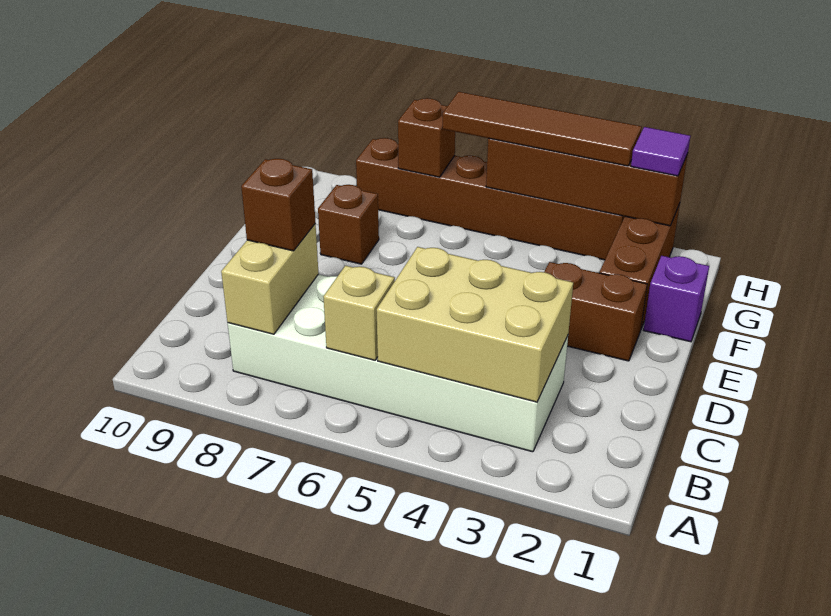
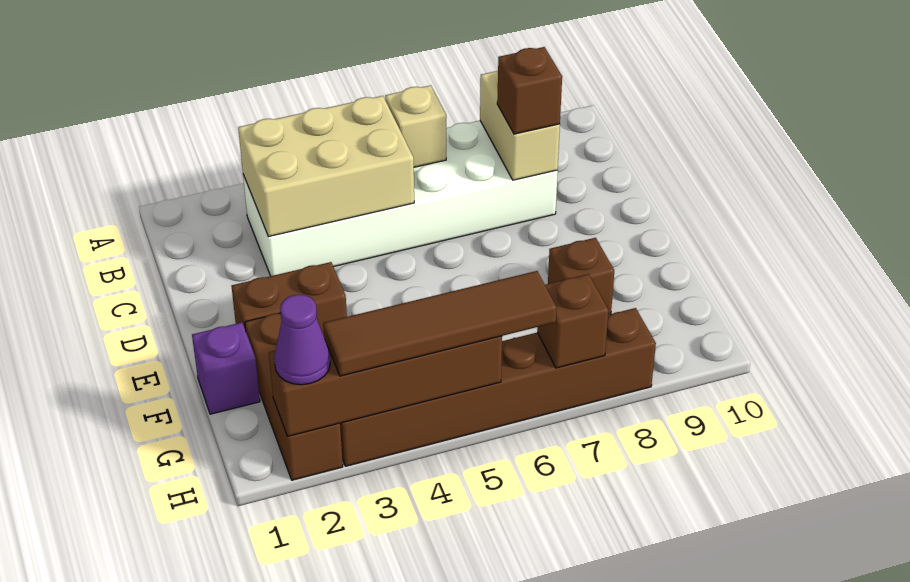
purple 1x1 tile [631,127,690,176] -> purple 1x1 cone [274,295,330,385]

